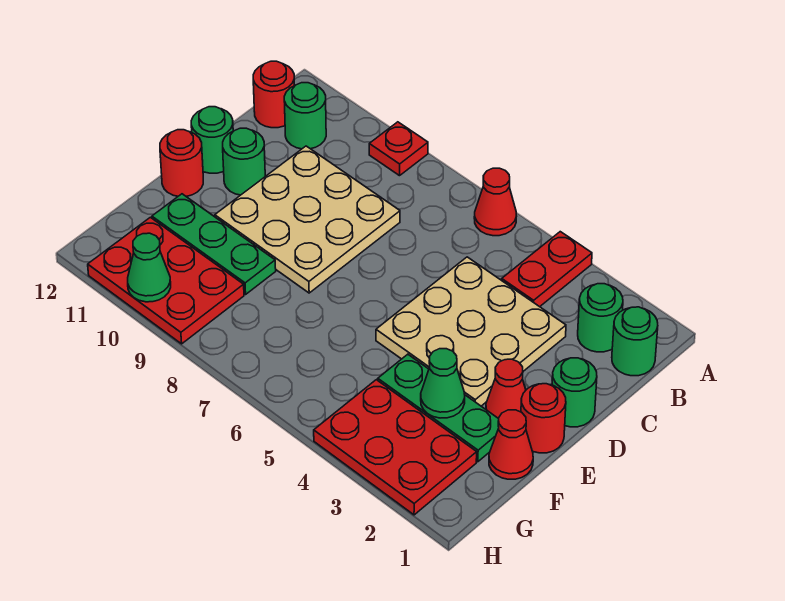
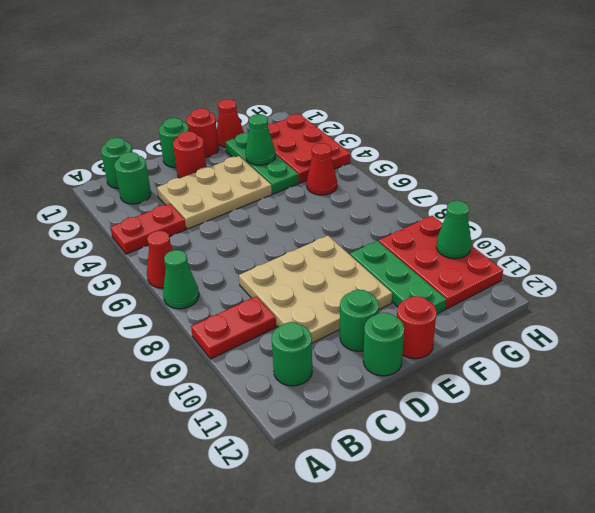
none -> green 1x1 cone [163,250,199,309]
red 1x1 plate [369,122,428,176] -> red 1x2 plate [191,296,276,359]
red 1x1 round brick [253,61,294,128] -> red 1x1 round brick moved to [173,131,206,178]
tan 3x3 plate [376,257,566,406] -> tan 2x3 plate [157,156,272,229]
red 1x1 cone [486,359,526,419] -> red 1x1 cone moved to [307,143,337,195]

